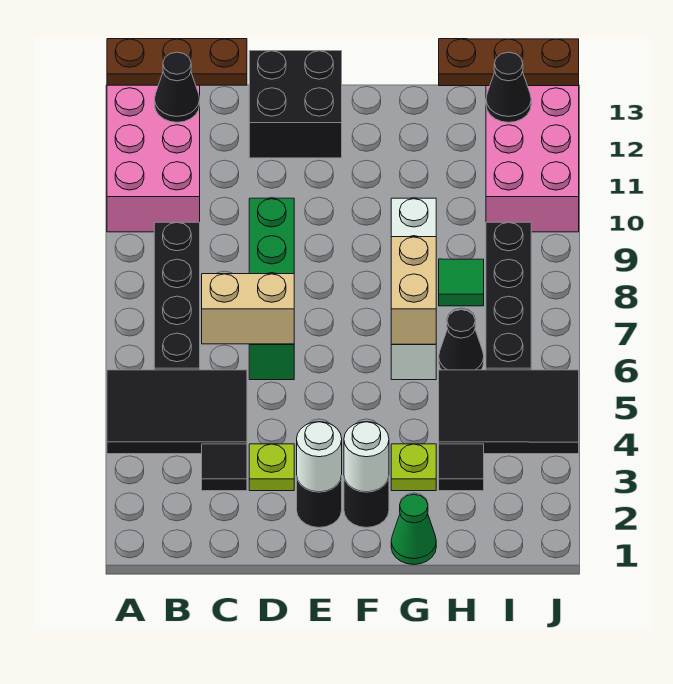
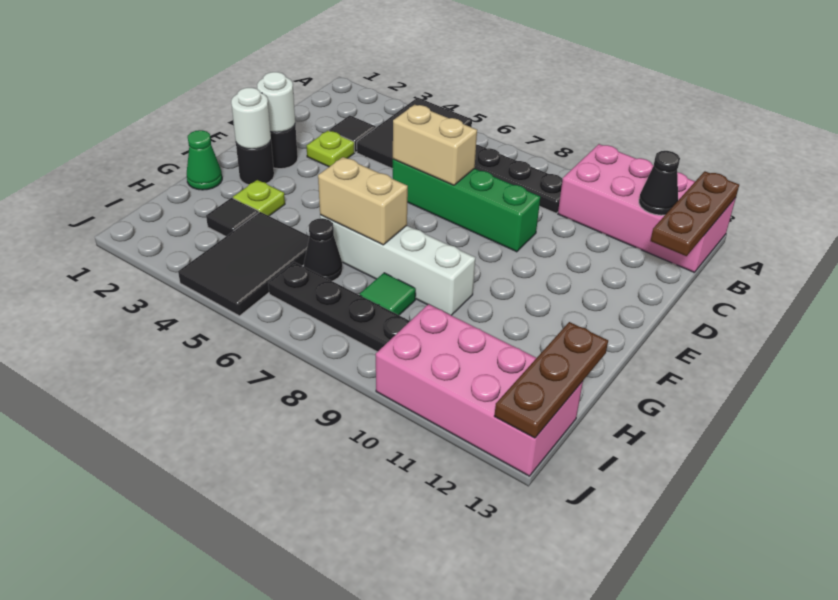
tan 1x2 brick [202,274,294,344] -> tan 1x2 brick turned to [393,105,477,185]
black 2x2 brick [249,51,342,158] -> none
black 1x1 cone [486,52,531,122] -> none

